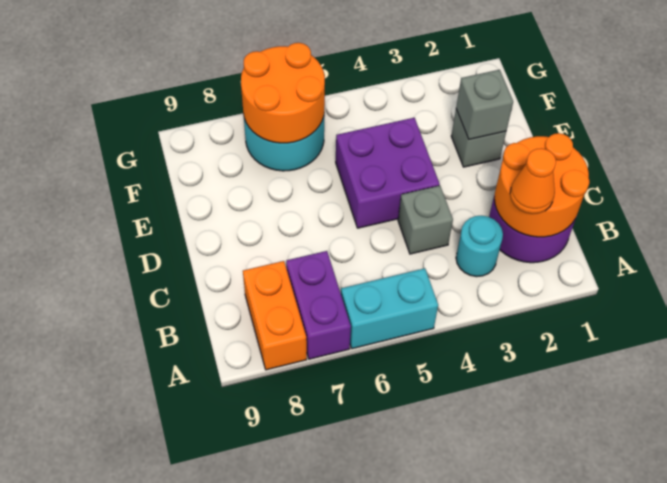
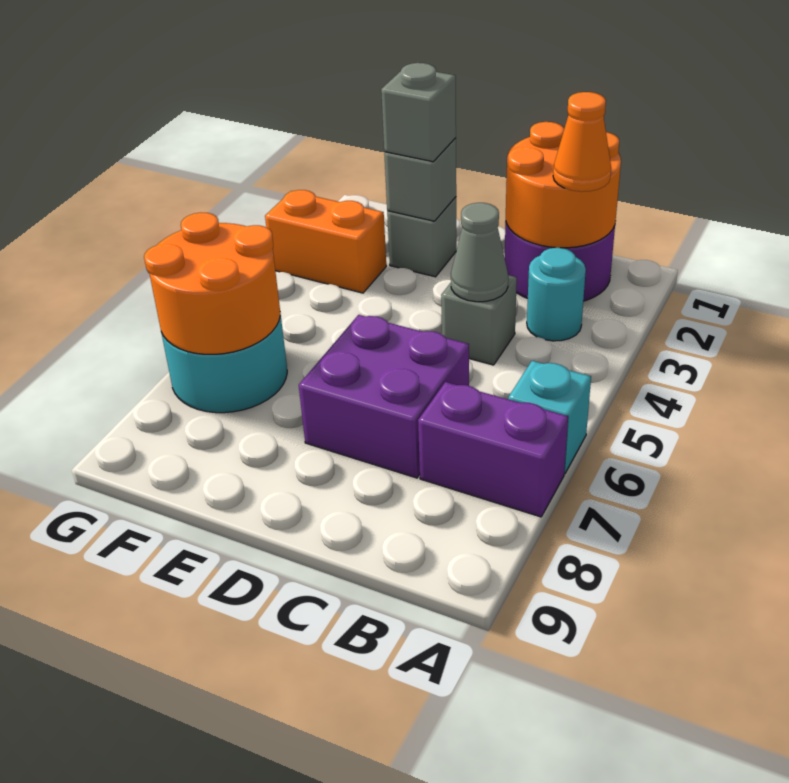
cyan 1x2 brick [341,268,438,349] -> cyan 1x1 brick [508,361,591,473]
orange 1x2 brick [243,261,307,370] -> orange 1x2 brick moved to [265,190,386,293]
none -> grey 1x1 cone [451,203,508,302]
purple 2x2 brick [336,118,440,228] -> purple 2x2 brick moved to [299,315,469,478]
none -> grey 1x1 brick [381,63,456,162]

